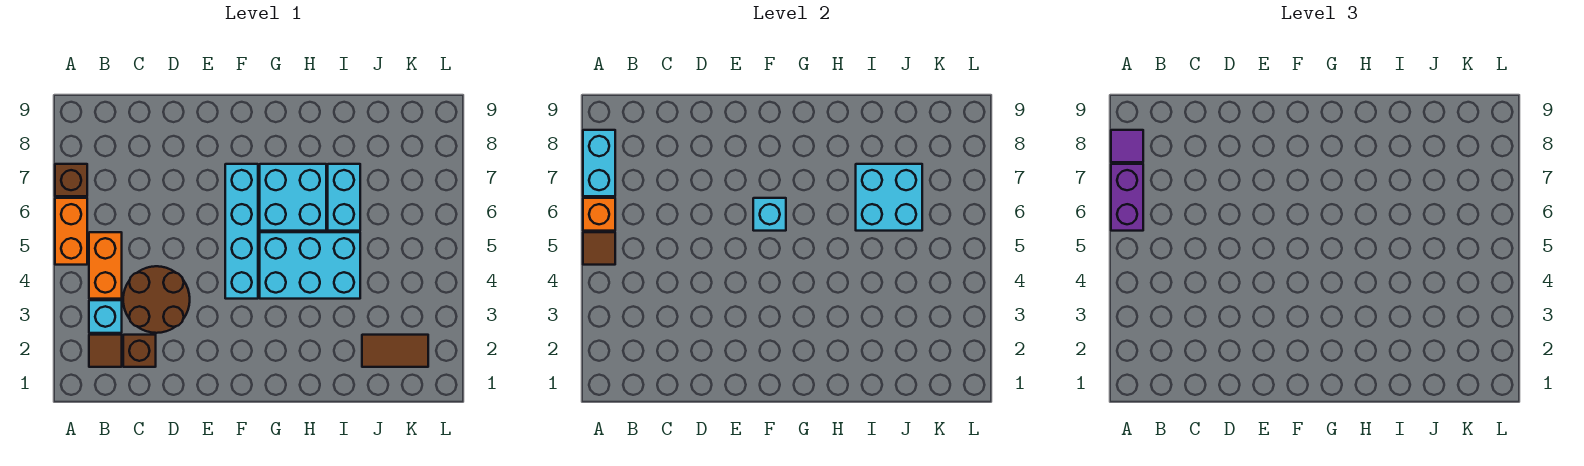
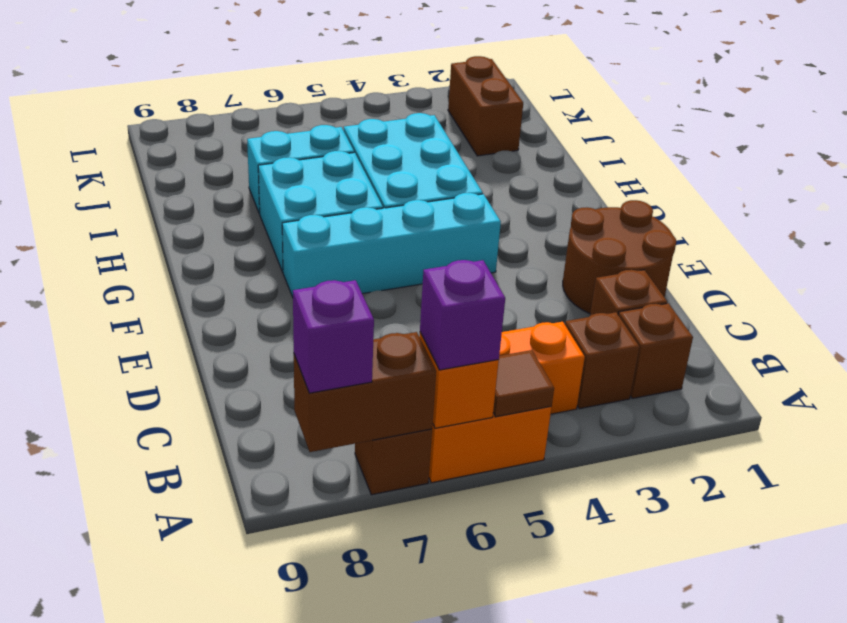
purple 1x2 brick [1111,164,1143,231] -> purple 1x1 brick [420,260,505,370]
cyan 1x2 brick [583,130,615,196] -> brown 1x2 brick [294,332,436,452]
purple 1x1 tile [1111,130,1143,162] -> purple 1x1 brick [293,280,374,393]
brown 1x1 tile [89,335,122,367] -> brown 1x1 brick [618,303,693,398]
cyan 1x1 brick [89,300,122,333] -> brown 1x1 brick [565,312,639,409]
brown 2x2 round brick [123,266,190,333] -> brown 2x2 round brick moved to [563,200,676,313]
cyan 1x1 brick [753,198,786,231] -> none
cyan 2x2 brick [856,164,922,231] -> none
brown 1x2 tile [362,335,428,367] -> brown 1x2 brick [448,56,523,156]

